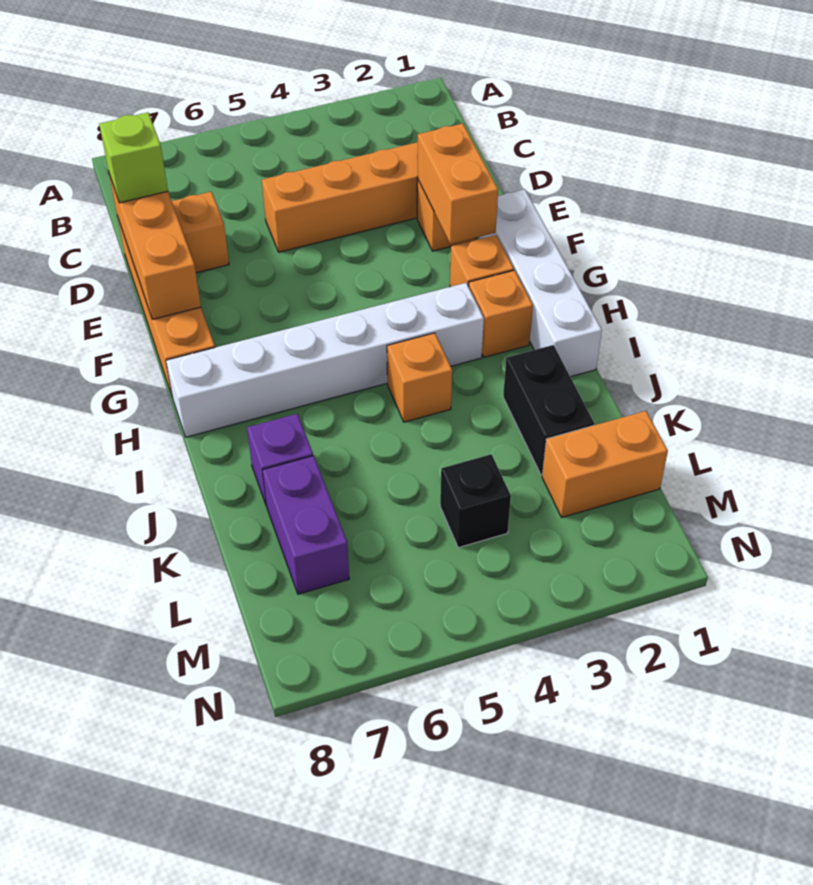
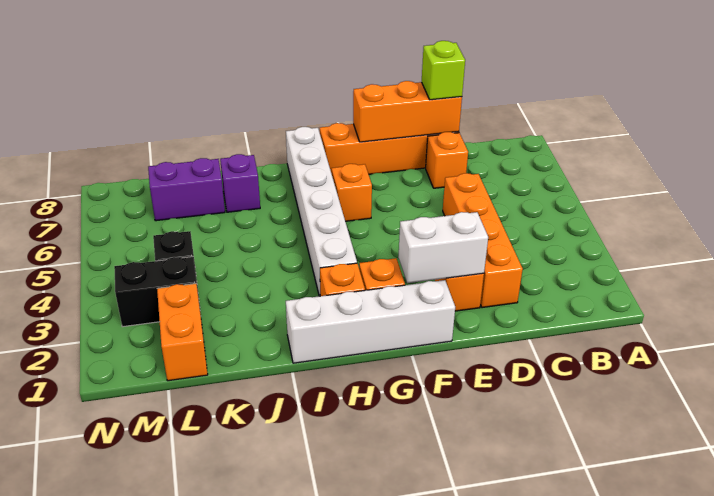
orange 1x2 brick [417,124,498,244] -> white 1x2 brick [398,212,488,283]
orange 1x1 brick [387,333,452,422] -> orange 1x1 brick moved to [332,164,372,221]
black 1x2 brick [503,345,594,475] -> black 1x2 brick moved to [114,257,200,327]

